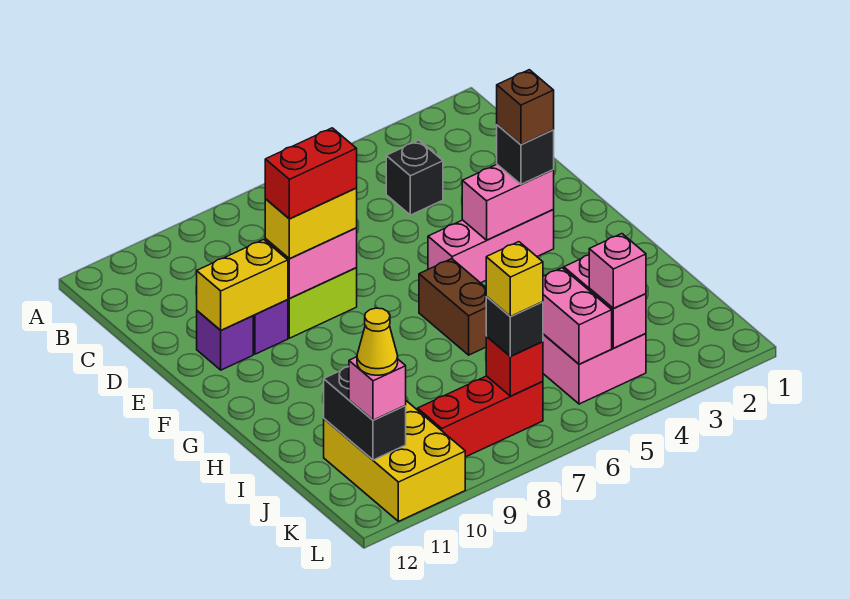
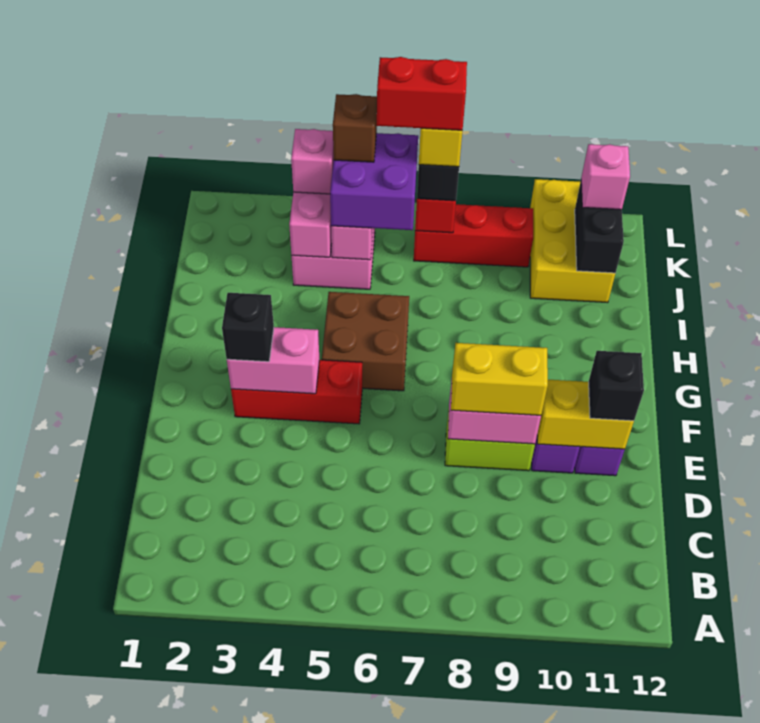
black 1x1 brick [386,140,443,215] -> black 1x1 brick moved to [589,351,644,421]
red 1x2 brick [265,128,357,219] -> red 1x2 brick moved to [377,57,467,130]
pink 1x3 brick [428,210,554,283] -> red 1x3 brick [231,360,362,424]
brown 1x1 brick [497,70,554,144] -> brown 1x1 brick moved to [333,94,377,162]
brown 1x2 brick [419,259,487,355] -> brown 2x2 brick [322,292,409,391]
none -> purple 2x2 brick [330,133,418,230]
yellow 1x1 cone [357,308,398,375] -> none

